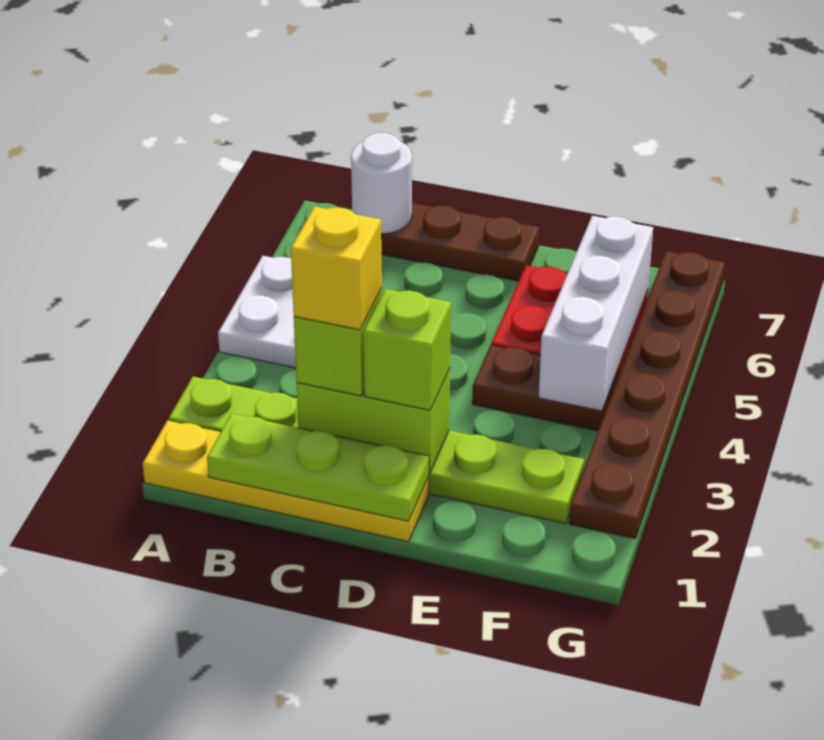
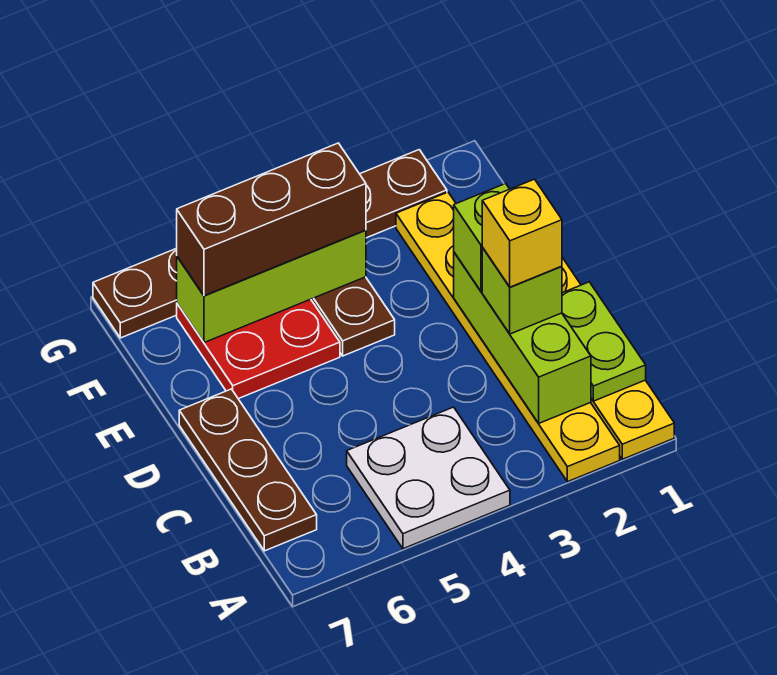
lime 1x6 plate [169,377,584,524] -> yellow 1x6 plate [396,192,620,482]
lime 1x3 plate [207,414,429,521] -> lime 1x2 plate [562,282,646,401]
white 1x1 round brick [351,133,412,234] -> none
lime 1x2 brick [297,369,450,473] -> lime 1x3 brick [454,253,591,423]
white 1x3 brick [539,216,653,411] -> lime 1x3 brick [177,230,366,343]
none -> brown 1x3 brick [177,143,366,296]

